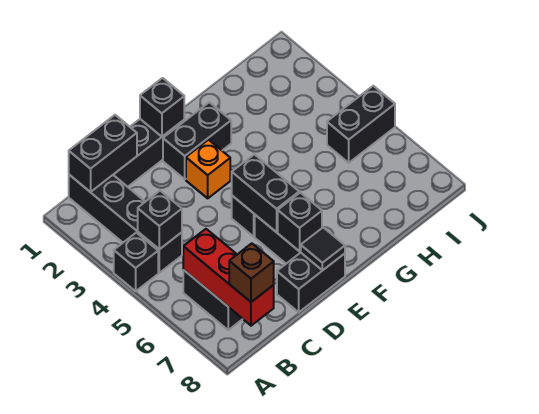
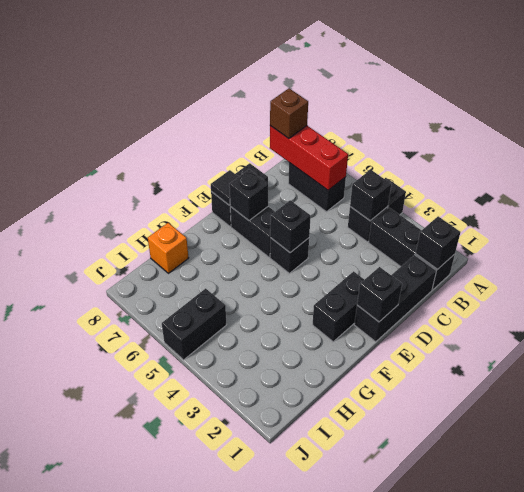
black 1x2 brick [69,115,137,192] -> black 1x1 brick [416,216,460,269]
orange 1x1 brick [186,140,230,198] -> orange 1x1 brick moved to [148,223,188,273]
black 1x2 brick [232,154,299,232] -> black 1x1 brick [270,200,311,253]

